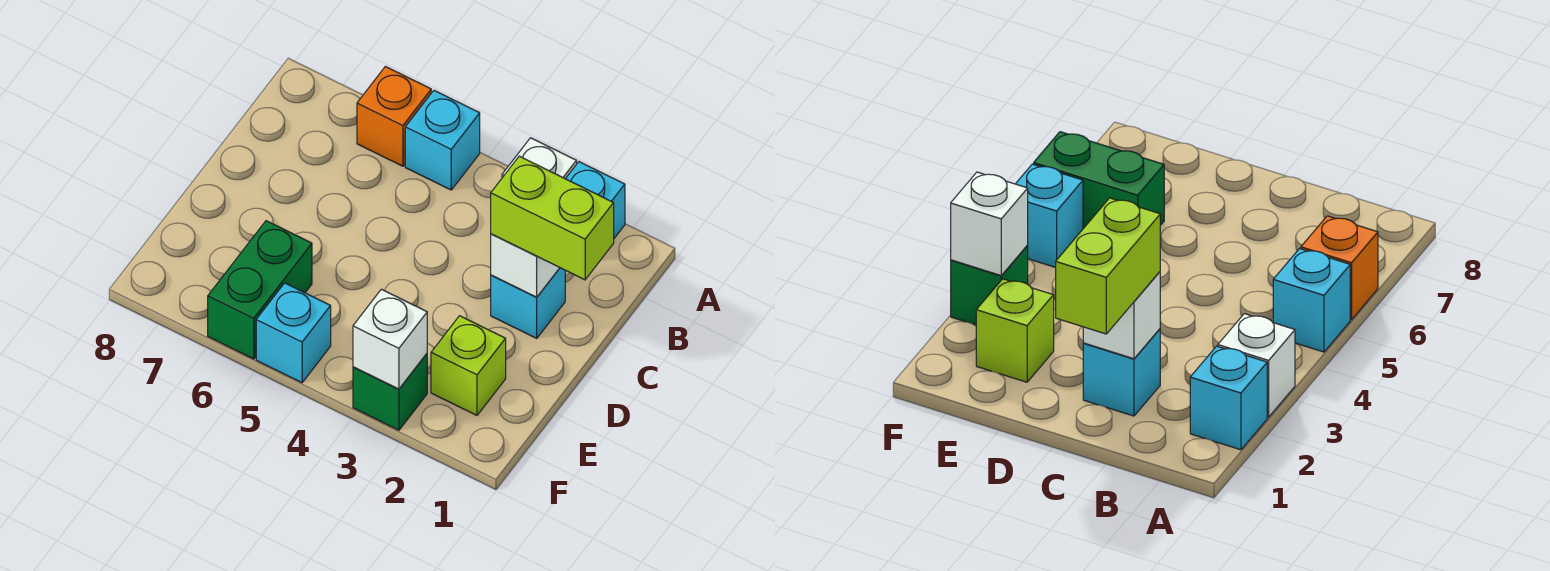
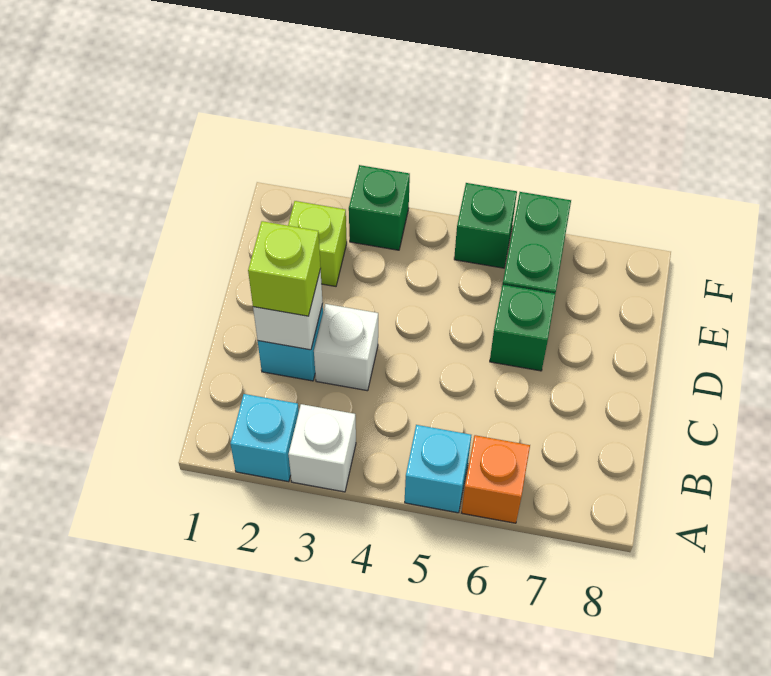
lime 1x2 brick [491,156,614,280] -> lime 1x1 brick [248,221,321,316]
none -> green 1x1 brick [490,284,556,371]
white 1x1 brick [353,289,427,389] -> white 1x1 brick moved to [314,304,378,391]
cyan 1x1 brick [256,283,331,383] -> green 1x1 brick [454,183,517,268]

